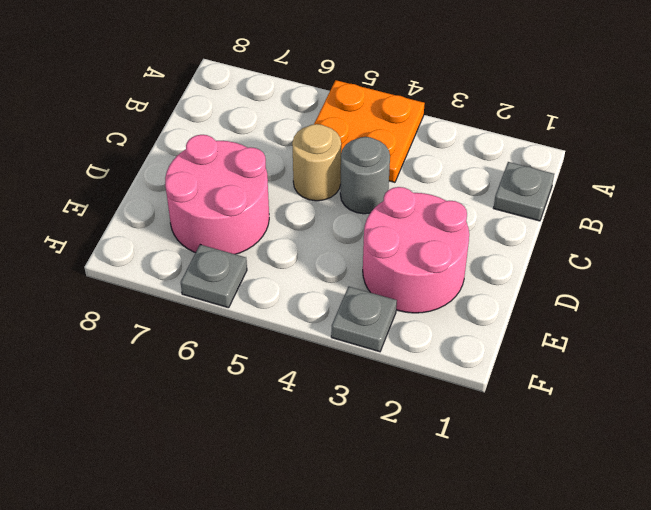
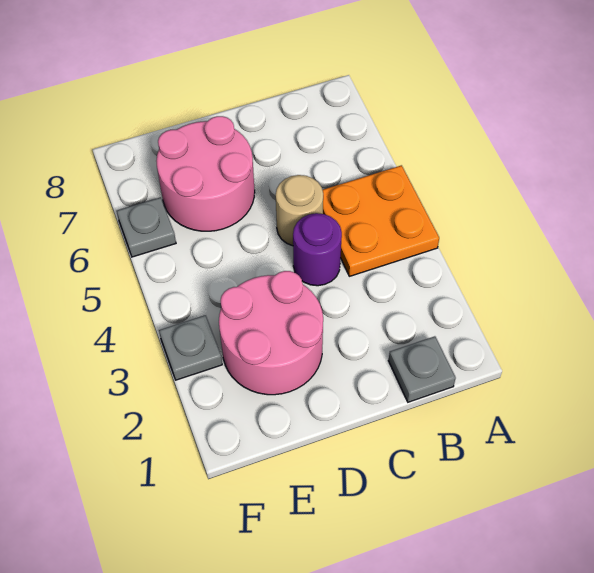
grey 1x1 round brick [340,137,390,214] -> purple 1x1 round brick [293,213,342,286]

